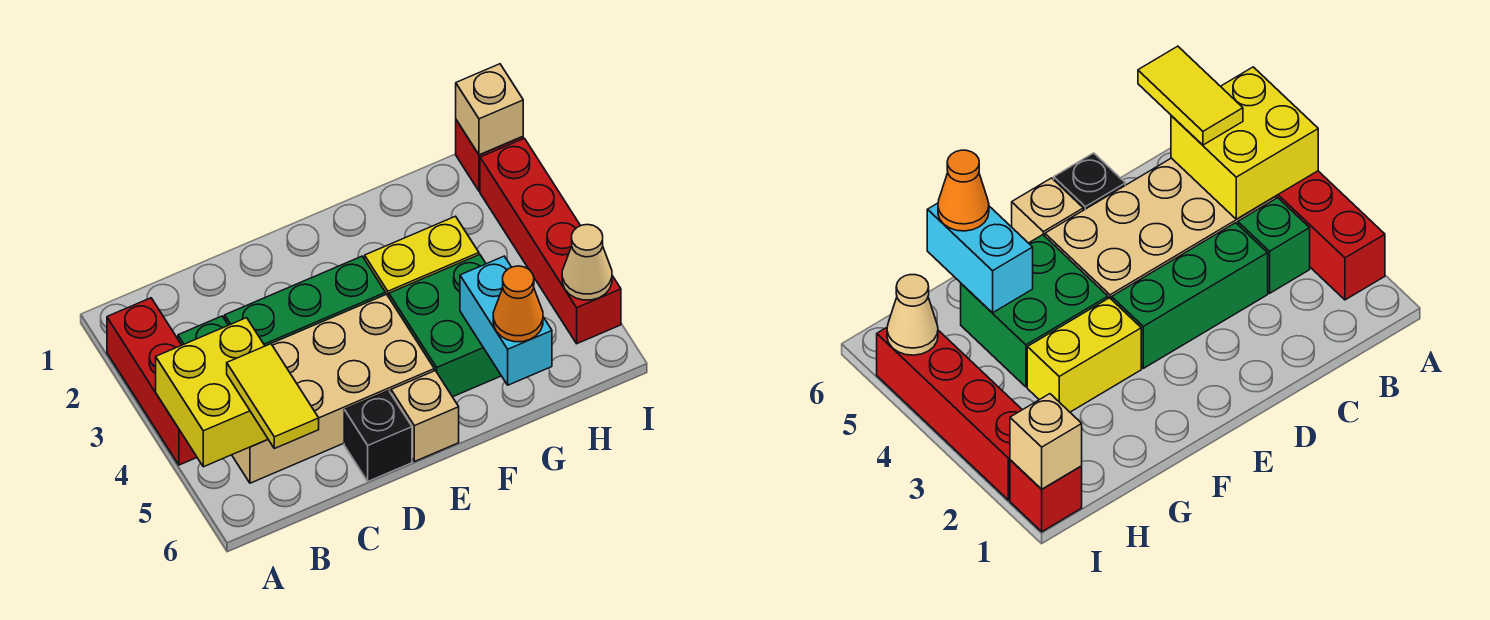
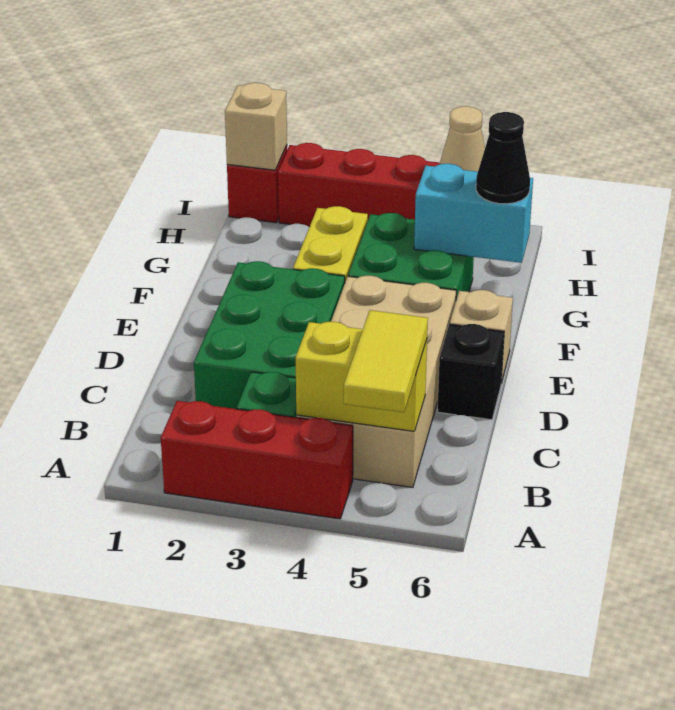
yellow 2x2 brick [156,318,268,467] -> yellow 1x2 brick [295,322,427,431]
yellow 1x2 tile [227,344,319,449] -> yellow 1x2 tile turned to [344,310,428,412]
green 1x3 brick [225,256,386,346] -> green 2x3 brick [194,261,345,409]
orange 1x1 cone [493,266,543,342] -> black 1x1 cone [476,112,530,204]

